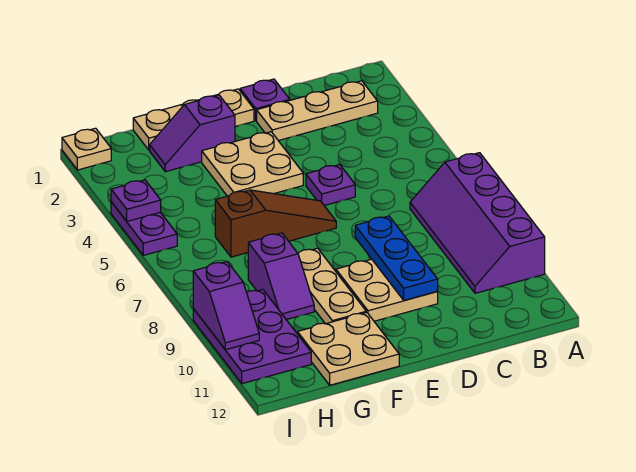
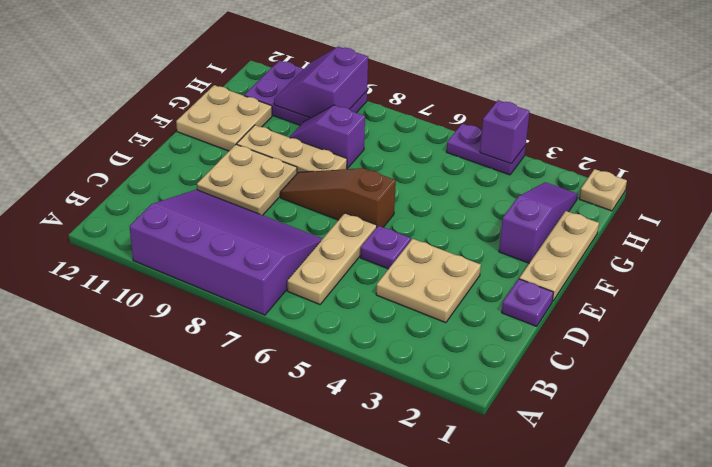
purple 2x4 slope [410,153,545,293] -> purple 3x4 slope [129,190,322,315]
tan 1x3 plate [257,81,378,141] -> tan 1x3 plate moved to [287,213,377,304]
blue 1x3 plate [355,216,438,300] -> none
tan 2x2 plate [202,132,303,196] -> tan 2x2 plate moved to [376,239,481,323]
brown 1x3 slope [215,190,336,257] -> brown 1x3 slope turned to [280,168,396,227]
purple 1x2 slope [150,95,235,172] -> purple 1x3 slope [499,182,578,263]
purple 1x1 plate [111,180,161,221] -> purple 1x1 brick [480,100,530,164]
purple 1x2 slope [193,262,259,350] -> purple 2x2 slope [274,47,368,118]

